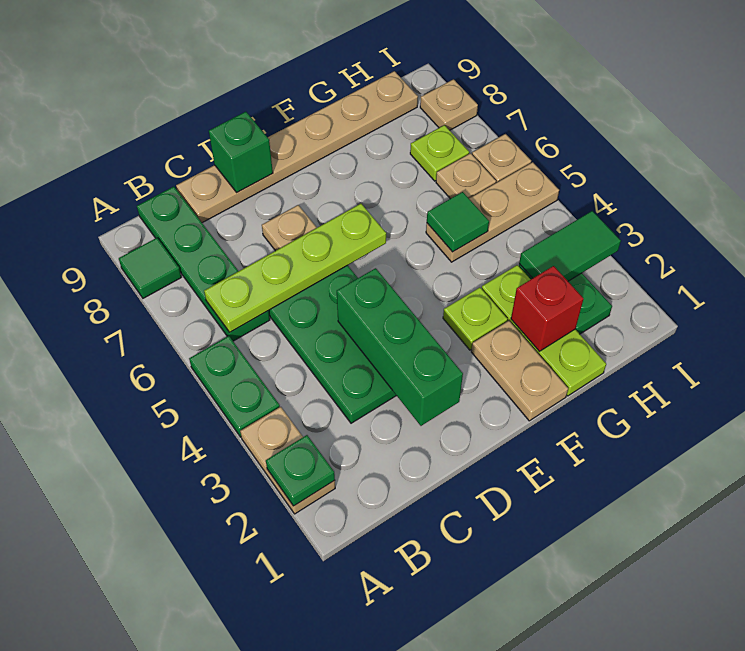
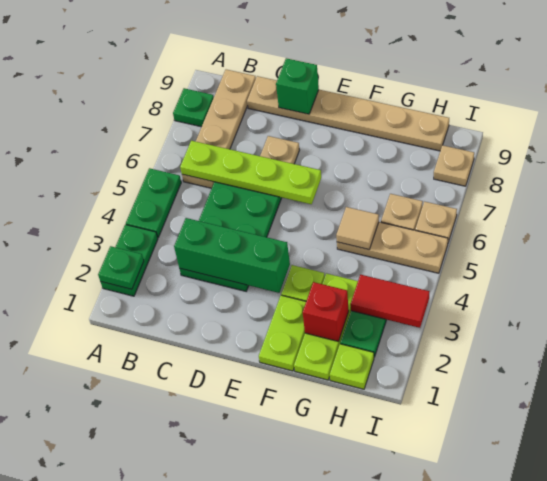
tan 1x2 plate [240,407,335,514] -> green 1x2 plate [101,225,158,296]
green 1x1 tile [119,238,181,298] -> green 1x1 plate [173,88,214,127]
green 1x4 plate [137,187,270,341] -> tan 1x4 plate [182,70,256,188]
green 1x3 brick [337,268,463,426] -> green 1x3 brick turned to [174,218,290,293]
tan 1x2 plate [471,321,568,421] -> lime 1x2 plate [259,295,306,371]
green 1x1 tile [427,192,489,252] -> tan 1x1 tile [336,207,379,249]
green 1x2 tile [519,211,621,281] -> red 1x2 tile [350,275,429,328]
lime 1x1 plate [410,125,469,181] -> lime 1x1 plate moved to [330,344,374,389]

